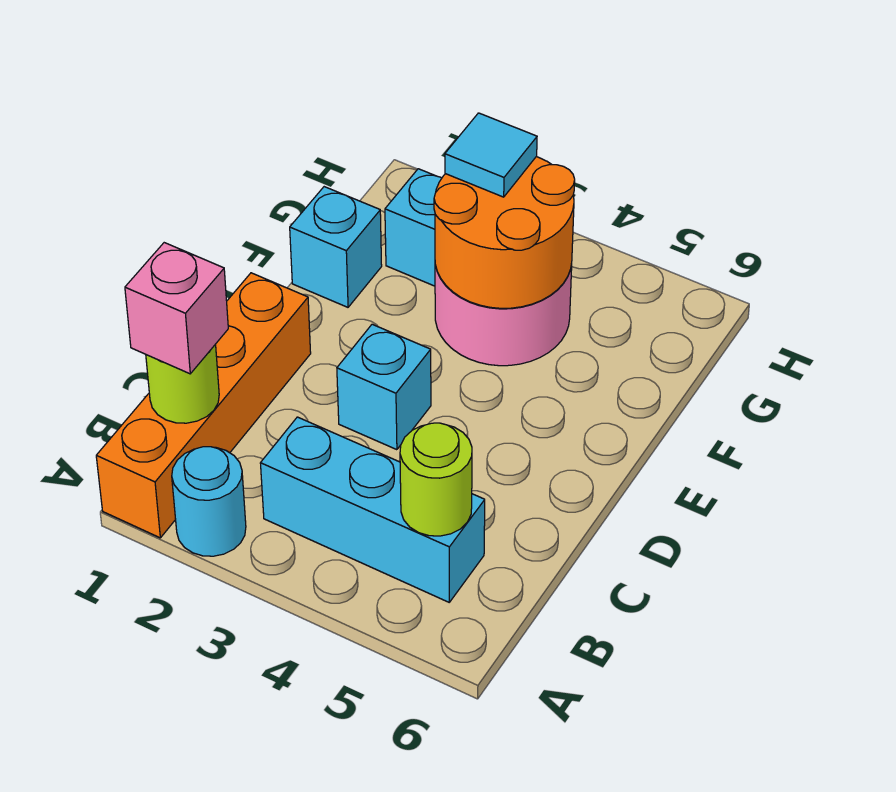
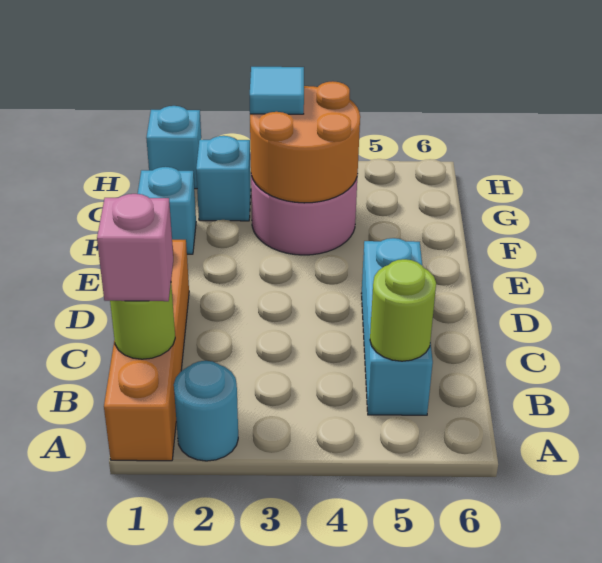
cyan 1x3 brick [260,417,485,602] -> cyan 1x3 brick turned to [361,238,433,415]
cyan 1x1 brick [337,324,431,450] -> cyan 1x1 brick moved to [146,106,201,189]

